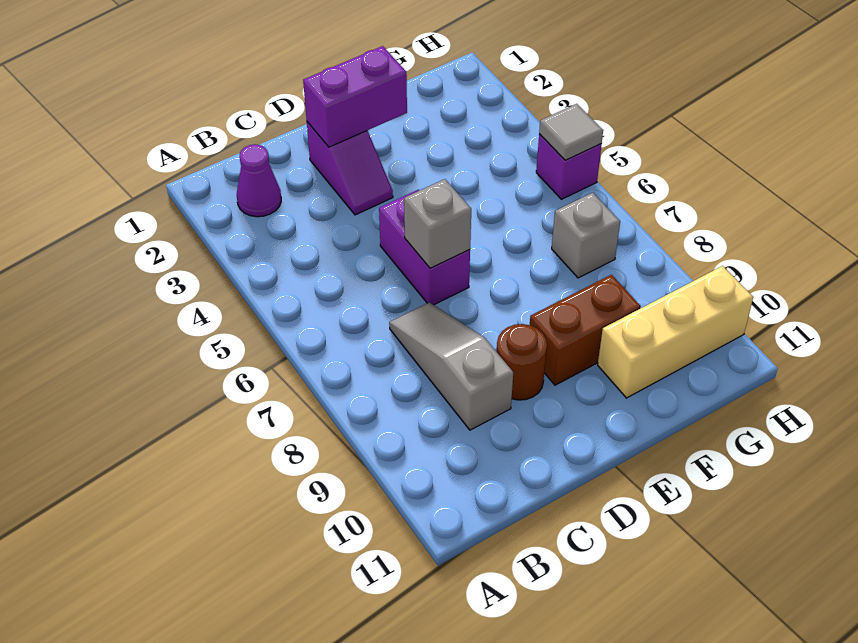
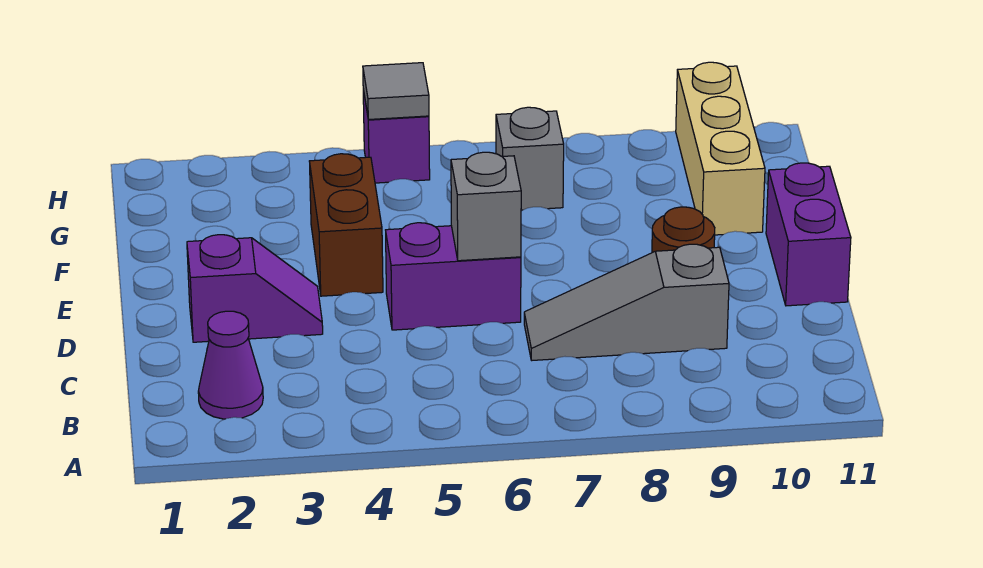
purple 1x2 brick [303,46,407,147] -> purple 1x2 brick moved to [766,163,851,306]
brown 1x2 brick [530,275,641,385] -> brown 1x2 brick moved to [309,154,383,296]

